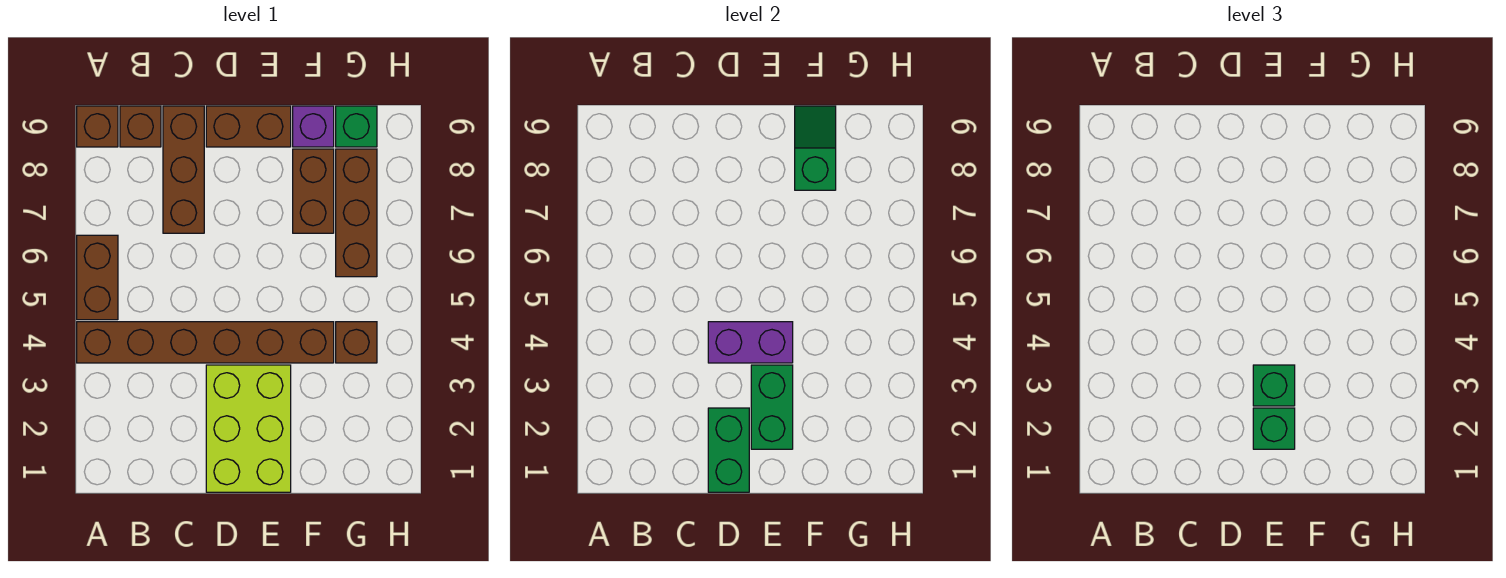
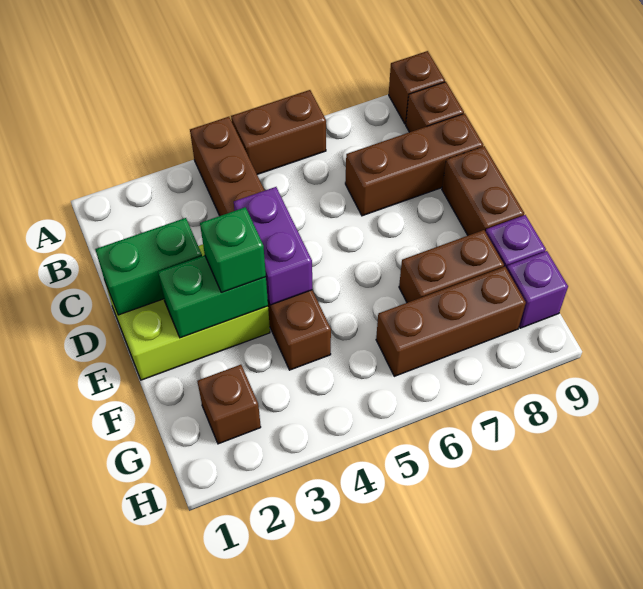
green 1x1 brick [1253,408,1295,449] -> none
green 1x2 slope [795,106,836,190] -> none
brown 1x1 brick [336,322,377,363] -> brown 1x1 brick moved to [197,365,261,444]
green 1x1 brick [336,106,377,147] -> purple 1x1 brick [507,251,568,328]

